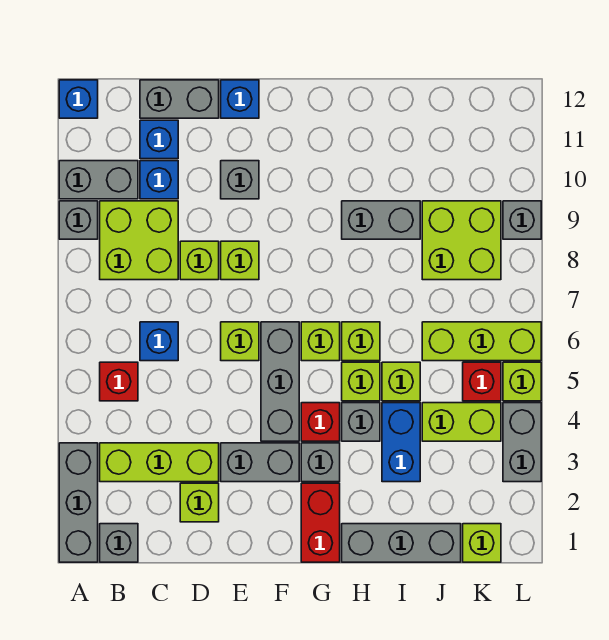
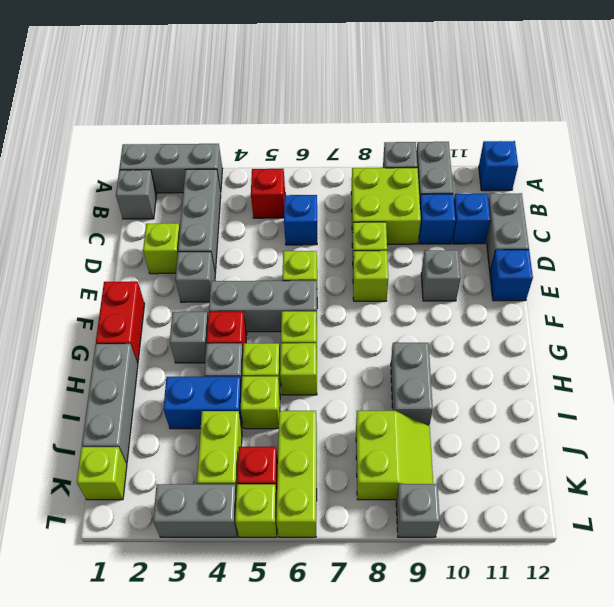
lime 1x3 brick [100,443,219,482] -> grey 1x3 brick [178,169,221,273]
grey 1x2 brick [221,443,299,482] -> grey 1x1 brick [175,252,215,302]
red 1x2 brick [301,483,340,562] -> red 1x2 brick turned to [96,281,145,363]
lime 2x2 brick [422,201,501,280] -> lime 2x2 slope [356,410,433,500]

